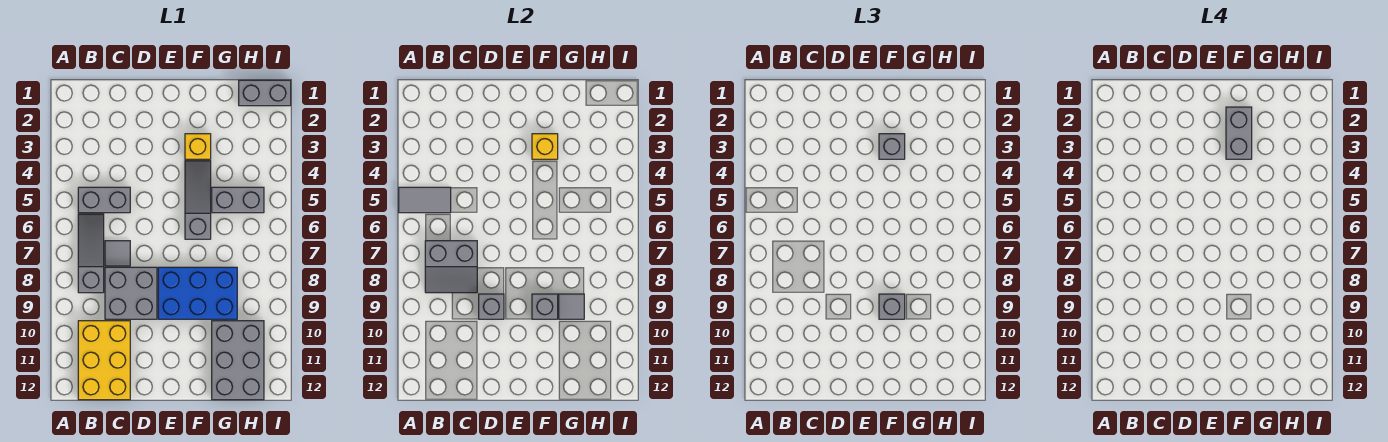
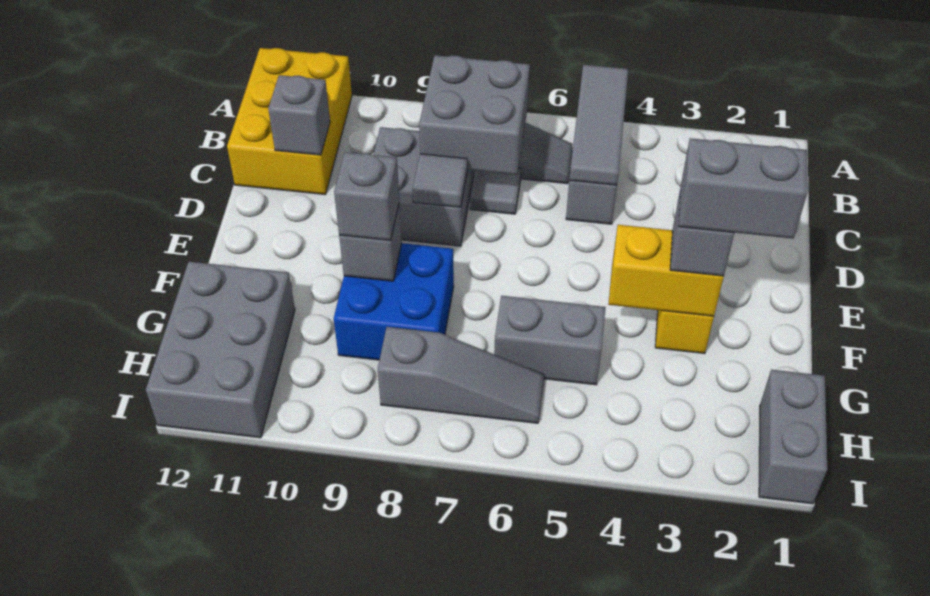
grey 1x2 tile [399,187,451,213] -> grey 1x3 tile [569,65,628,185]
grey 2x2 slope [425,241,477,293] -> grey 2x2 brick [419,55,530,175]
yellow 2x3 brick [78,321,130,400] -> yellow 2x3 brick turned to [227,48,352,195]
grey 1x1 brick [479,294,504,319] -> grey 1x1 brick moved to [268,75,330,155]
blue 2x3 brick [158,267,237,319] -> blue 2x2 brick [334,243,454,360]
yellow 1x1 brick [532,134,558,159] -> yellow 1x2 brick [608,225,724,316]
grey 1x3 slope [185,161,211,239] -> grey 1x3 slope moved to [378,327,544,423]
grey 1x2 brick [212,187,264,213] -> grey 1x2 brick turned to [494,296,606,385]
grey 1x1 tile [559,294,584,319] -> grey 1x1 tile moved to [412,154,467,207]
grey 2x3 brick [212,321,264,400] -> grey 2x3 brick turned to [146,262,295,438]

